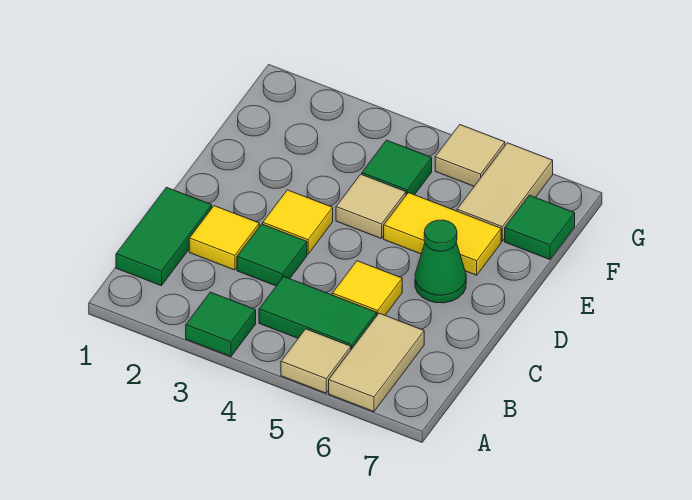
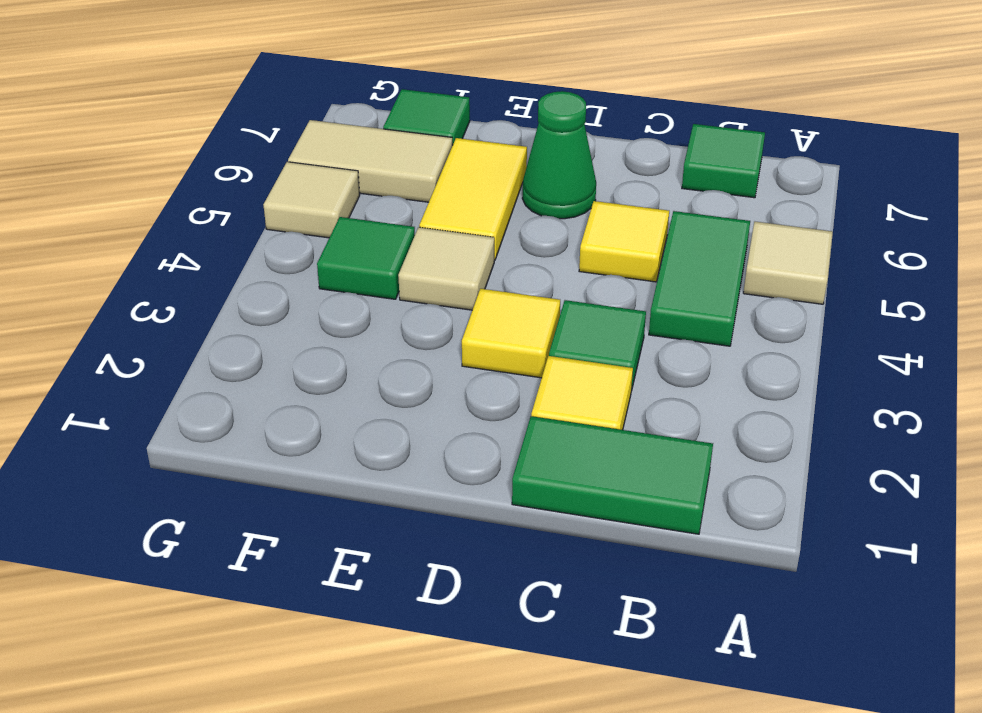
green 1x1 tile [186,292,256,356] -> green 1x1 tile moved to [682,124,765,198]
tan 1x2 tile [329,313,424,412] -> none

